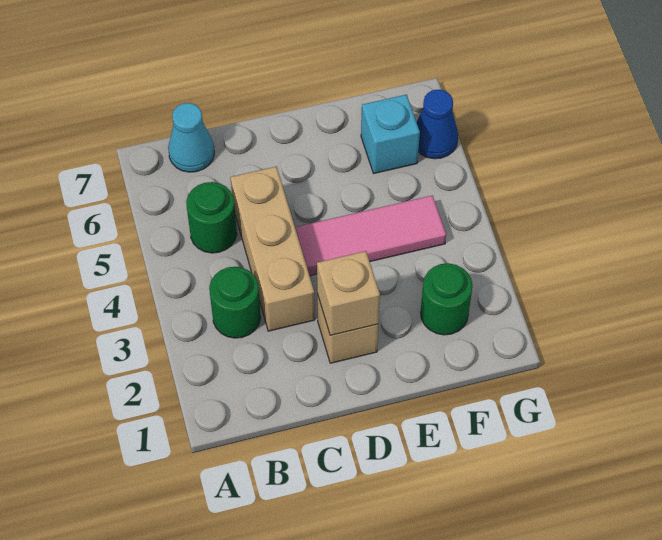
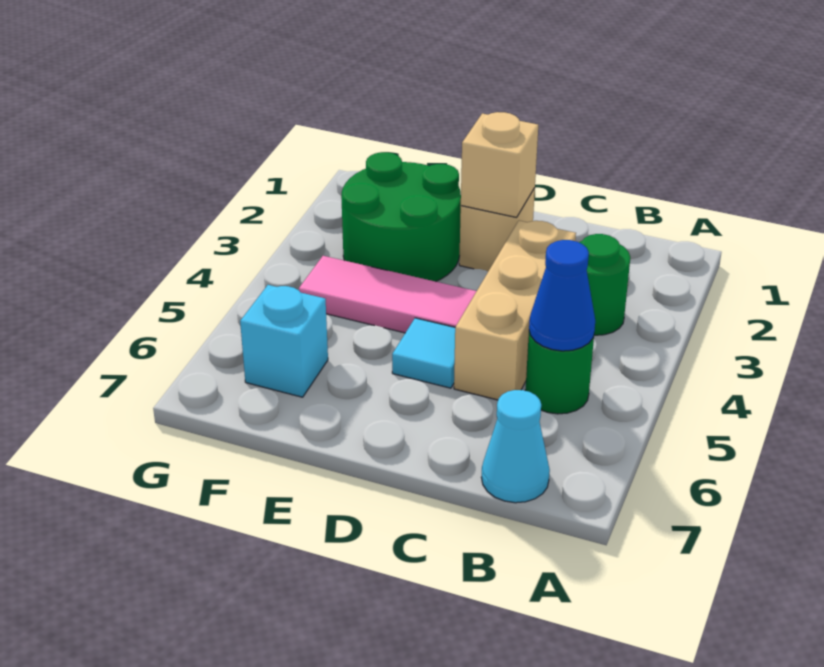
none -> cyan 1x1 tile [392,318,455,388]
green 1x1 round brick [421,263,472,335] -> green 2x2 round brick [341,152,461,282]
blue 1x1 cone [417,90,458,159] -> blue 1x1 cone moved to [529,240,595,351]

